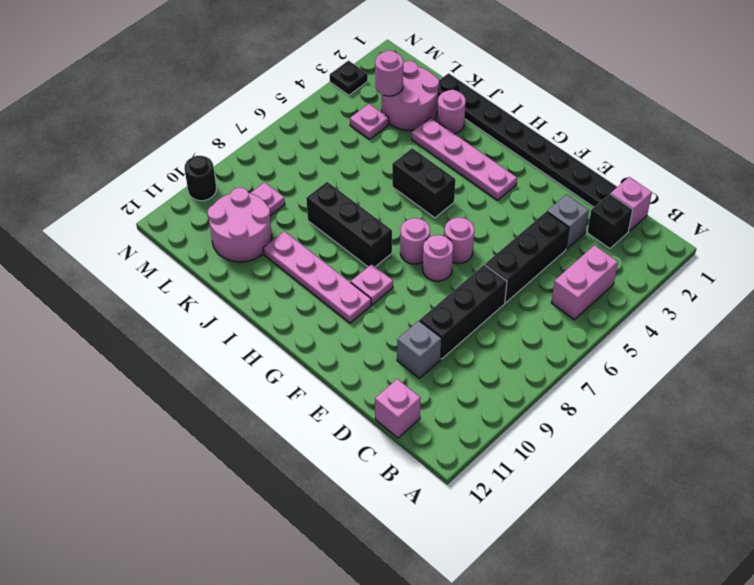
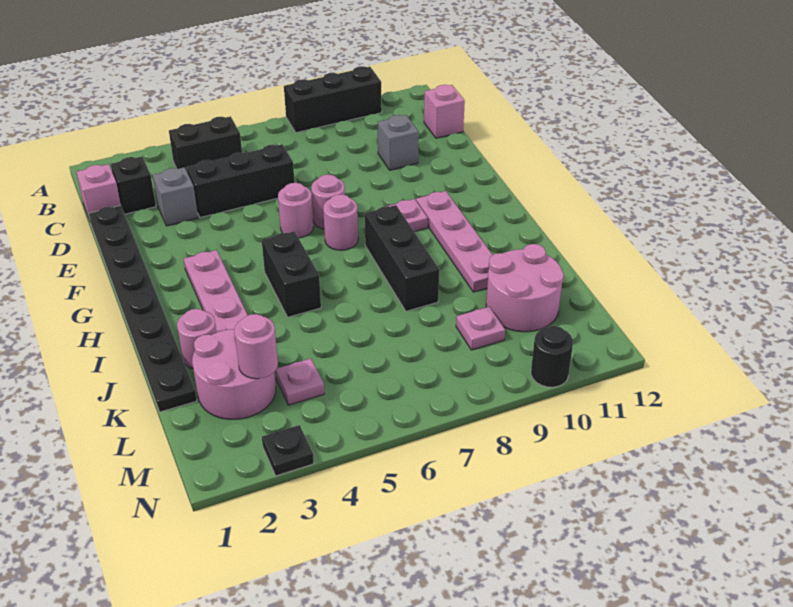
pink 1x2 brick [551,245,618,320] -> black 1x2 brick [169,116,242,171]
black 1x3 brick [420,265,507,359] -> black 1x3 brick moved to [284,66,382,133]

